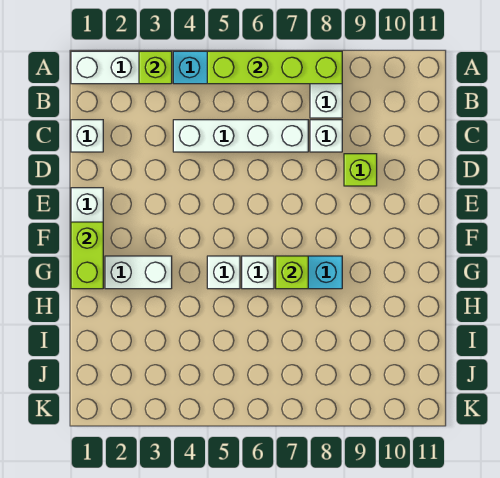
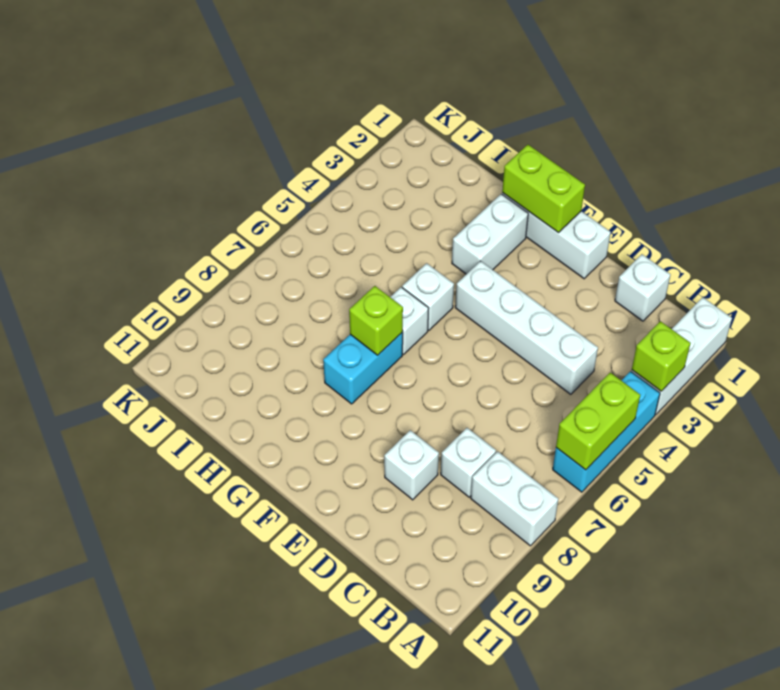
lime 1x4 brick [207,51,342,84] -> lime 1x2 brick [556,373,640,470]
white 1x4 brick [173,120,308,152] -> white 1x4 brick turned to [455,261,598,394]
lime 1x1 brick [344,154,377,186] -> white 1x1 brick [384,430,439,500]

